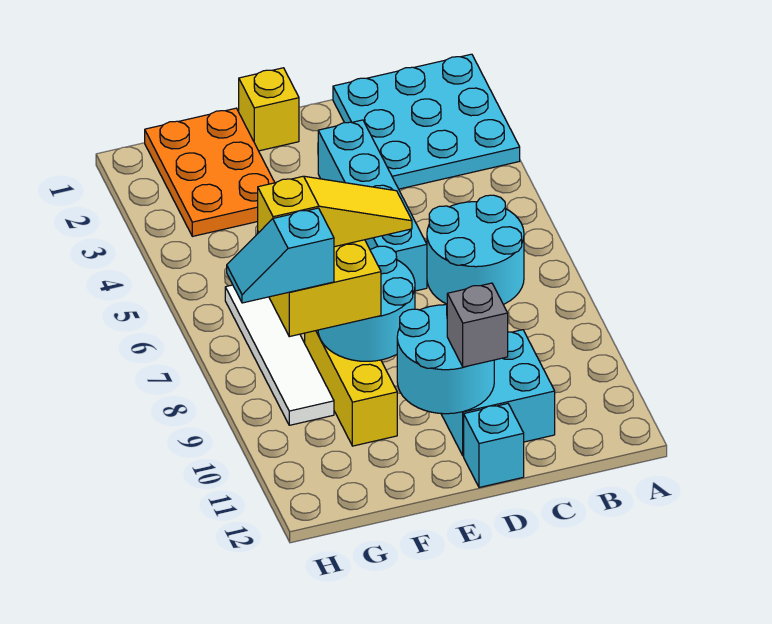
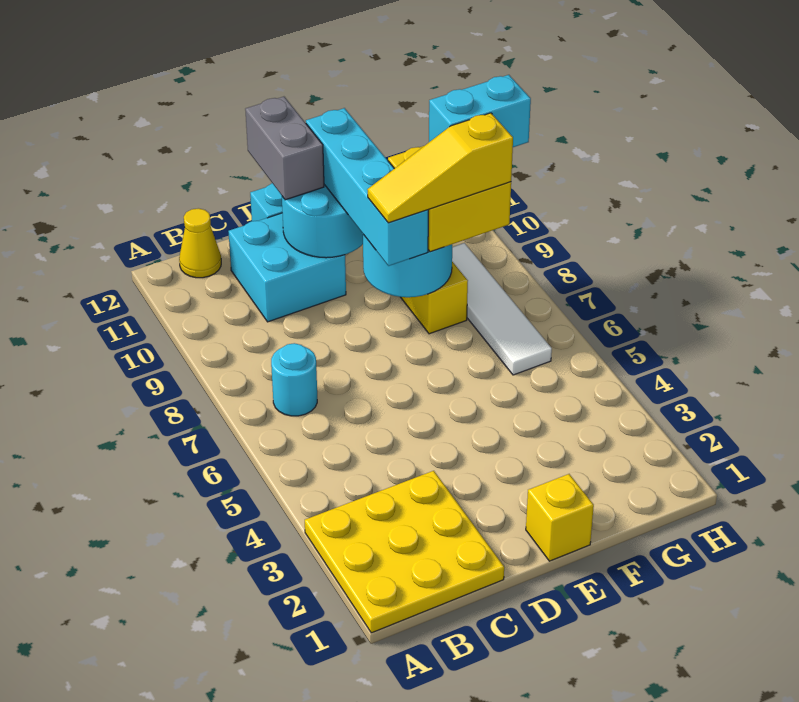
cyan 3x3 plate [333,54,520,189] -> yellow 3x3 plate [305,471,504,633]
cyan 2x2 round brick [427,195,524,305] -> cyan 1x1 round brick [271,343,317,416]
none -> yellow 1x1 cone [179,208,221,278]
cyan 1x4 brick [318,120,427,291] -> cyan 1x4 brick moved to [306,108,428,266]
grey 1x1 brick [447,283,508,367] -> grey 1x2 brick [245,97,324,200]
orange 2x3 plate [145,108,275,236] -> none
cyan 1x2 slope [227,208,334,303] -> cyan 1x2 brick [429,75,531,147]

